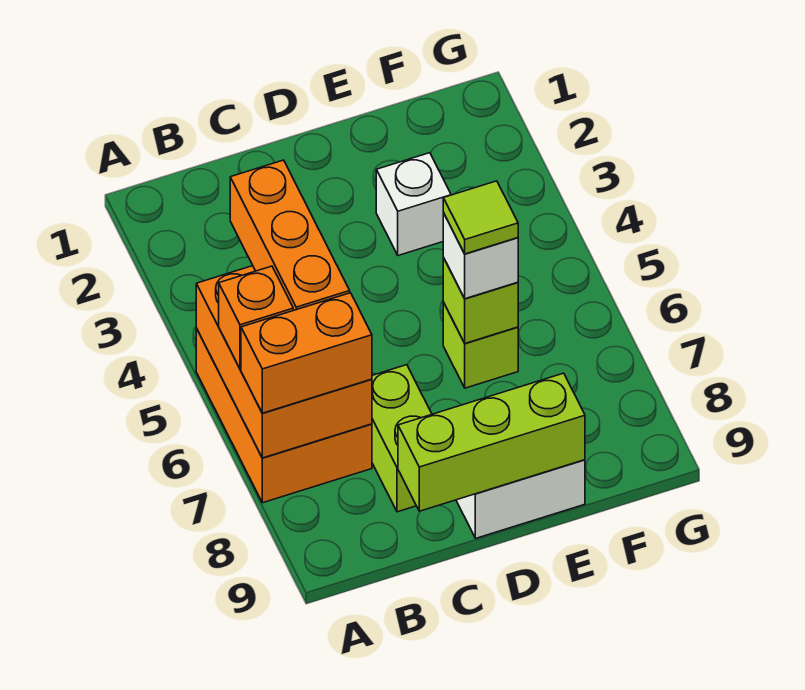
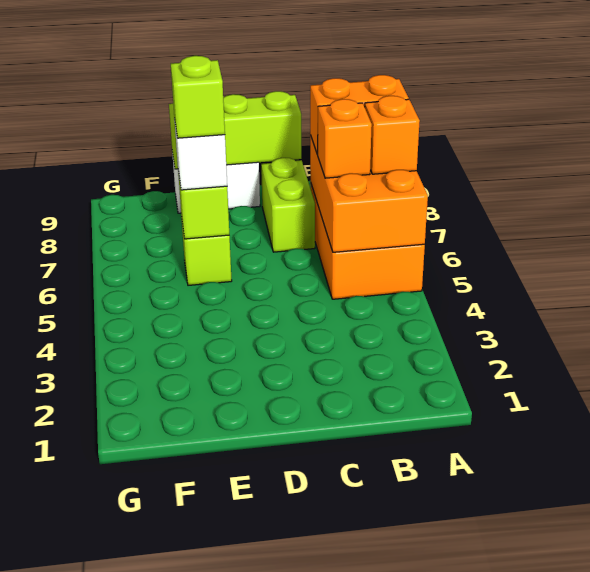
orange 1x3 brick [230,160,350,310] -> orange 1x1 brick [318,99,372,178]
white 1x1 brick [376,153,451,256] -> none
lime 1x1 tile [443,181,518,254] -> lime 1x1 brick [171,56,225,138]

